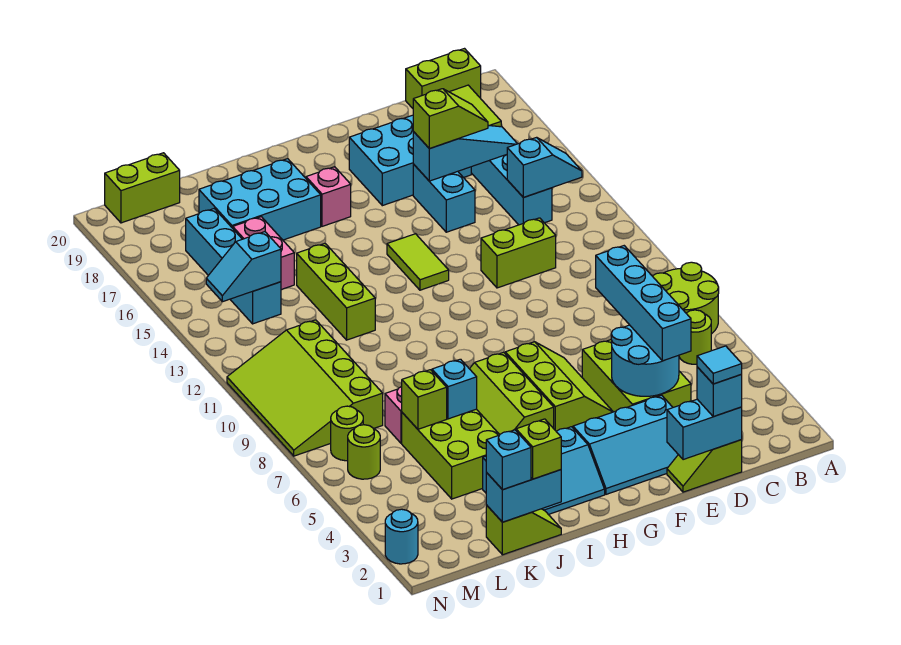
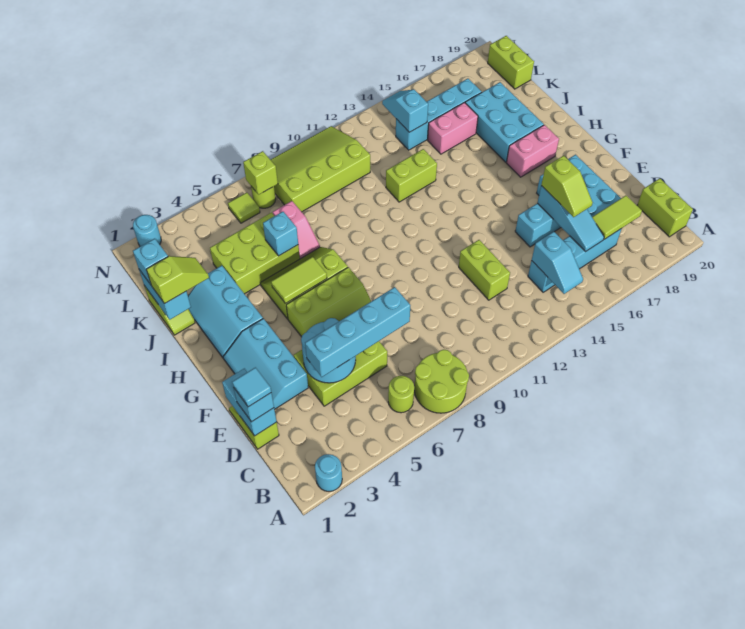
none -> cyan 1x1 round brick [315,454,342,491]
lime 1x2 tile [387,234,449,290] -> lime 1x2 tile moved to [271,257,327,304]
pink 1x1 brick [306,167,351,226] -> pink 1x2 brick [507,125,559,177]
lime 1x3 brick [297,244,375,340] -> lime 1x2 brick [386,149,437,202]
lime 1x1 brick [402,370,447,429] -> lime 1x1 brick moved to [243,151,278,195]
lime 1x1 round brick [348,425,380,479] -> lime 1x1 tile [228,193,260,223]

